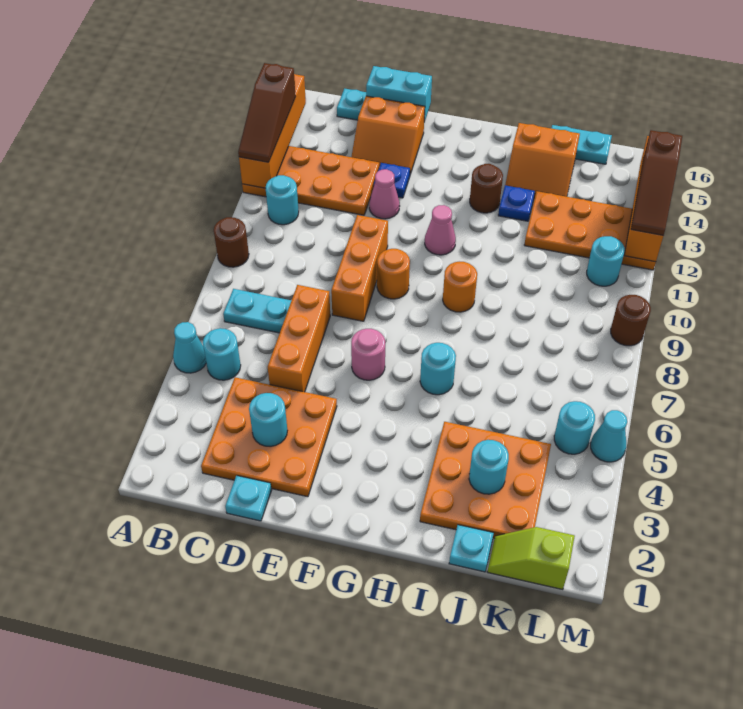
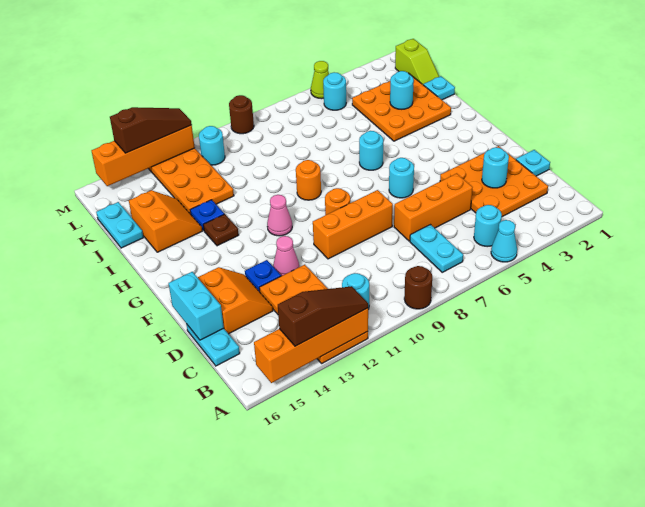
pink 1x1 round brick [351,329,385,380] -> cyan 1x1 round brick [389,158,414,198]
brown 1x1 round brick [470,164,503,213] -> brown 1x1 plate [203,214,239,246]
cyan 1x1 cone [591,410,627,462] -> lime 1x1 cone [311,61,329,99]

